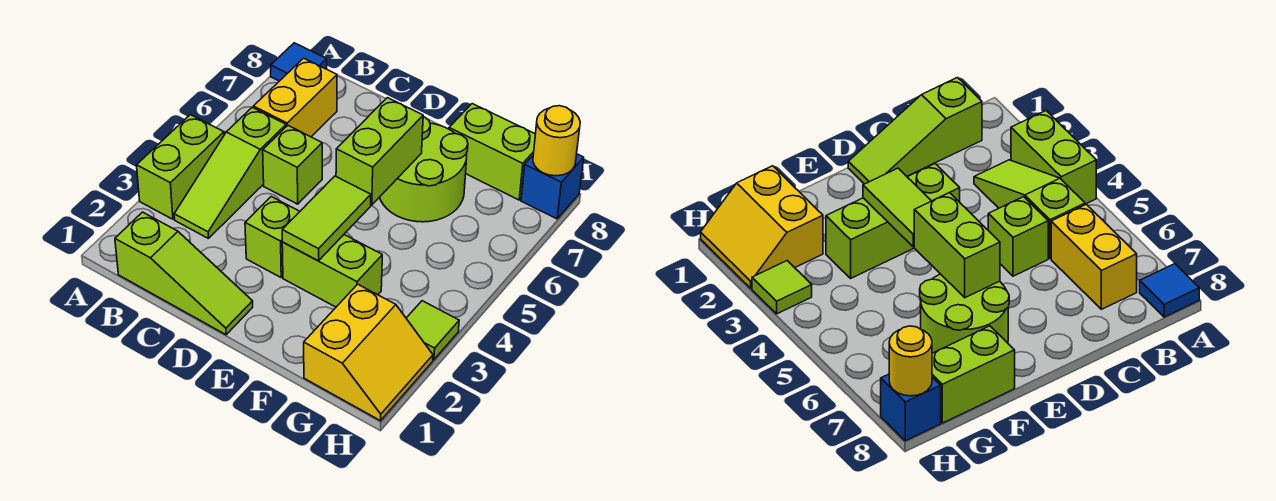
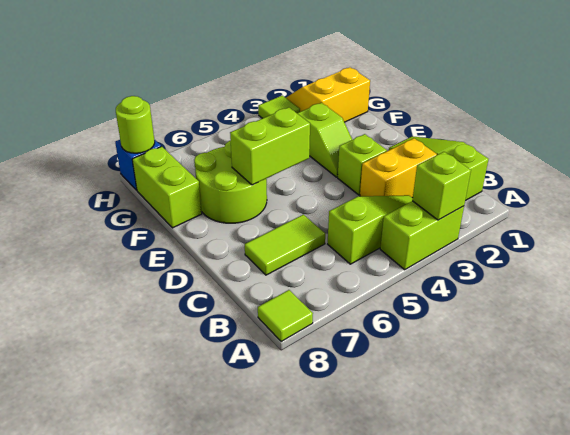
blue 1x1 tile [271,43,327,81] -> lime 1x1 tile [258,290,313,342]
yellow 1x2 brick [253,58,337,137] -> yellow 1x2 brick moved to [360,138,437,198]
lime 1x1 brick [263,126,322,204] -> lime 1x1 brick moved to [412,152,471,220]
lime 1x2 brick [282,235,382,307] -> lime 1x2 slope [297,103,352,177]
lime 1x2 tile [282,176,371,261] -> lime 1x2 tile moved to [245,215,325,275]
yellow 1x1 round brick [533,106,580,176] -> lime 1x1 round brick [116,96,155,153]

